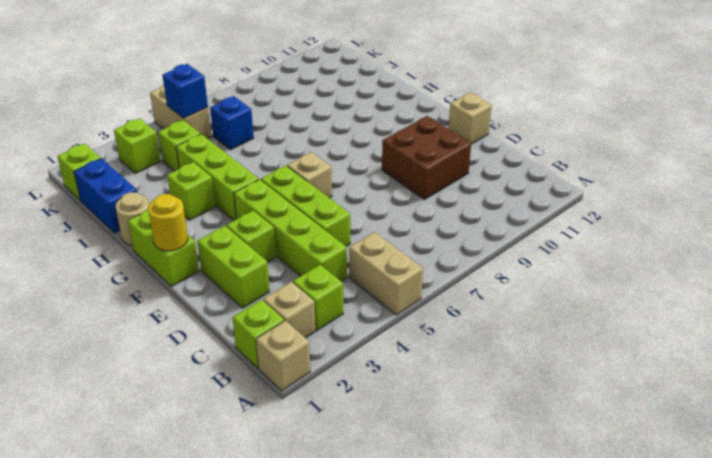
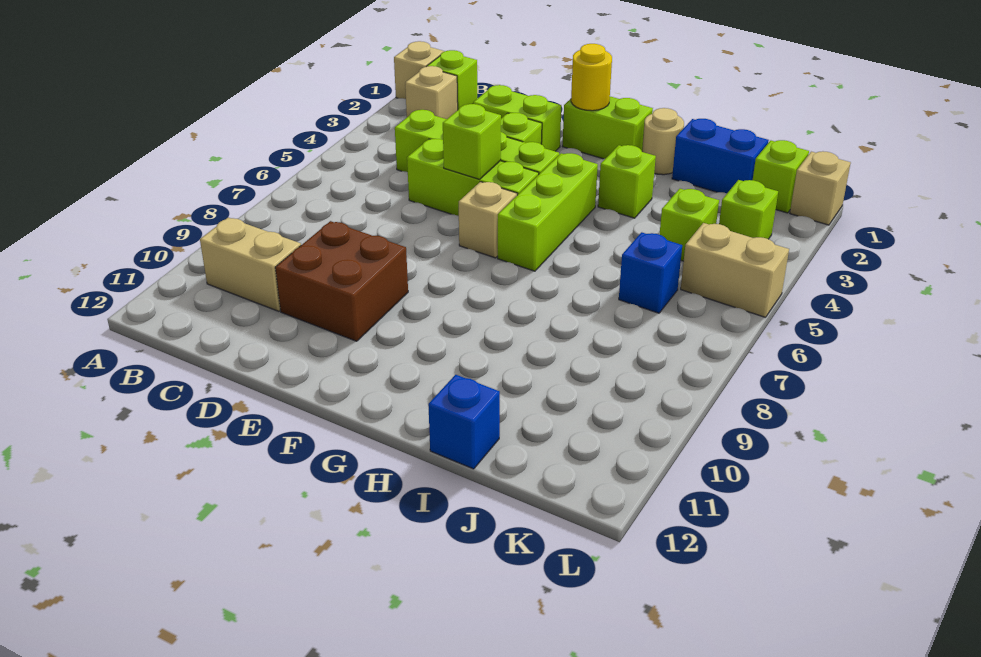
tan 1x2 brick [349,232,423,315] -> tan 1x2 brick moved to [200,218,301,311]
lime 1x1 brick [293,265,343,330] -> lime 1x1 brick moved to [443,104,501,179]
tan 1x1 brick [448,92,492,144] -> tan 1x1 brick moved to [790,151,851,225]
lime 1x3 brick [176,134,259,220] -> lime 1x3 brick turned to [498,153,598,271]
blue 1x1 brick [162,64,208,118] -> blue 1x1 brick moved to [428,375,500,469]

